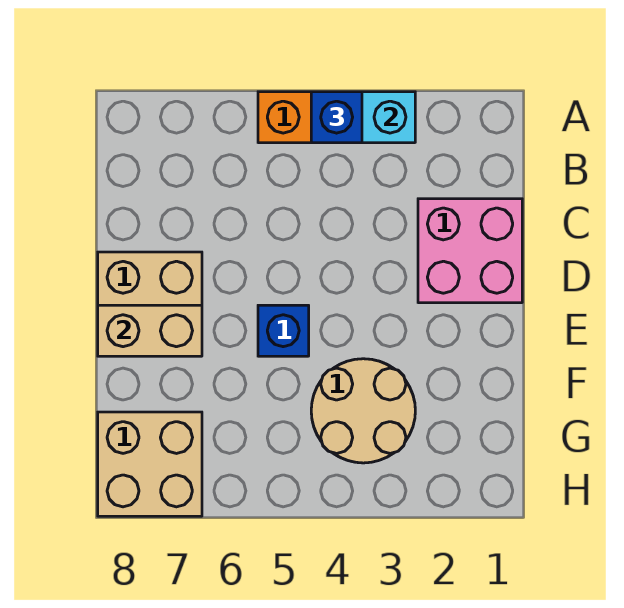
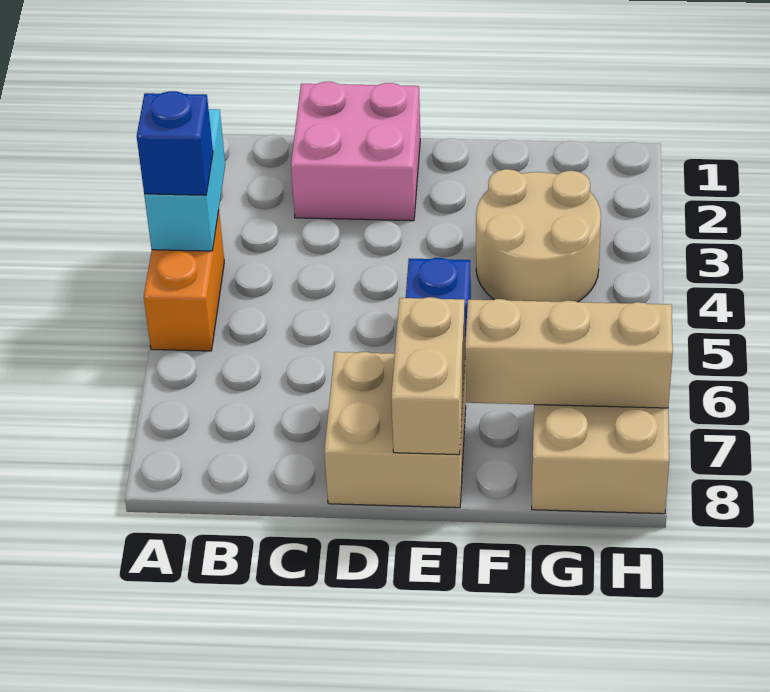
none -> tan 1x3 brick [465,299,673,408]

